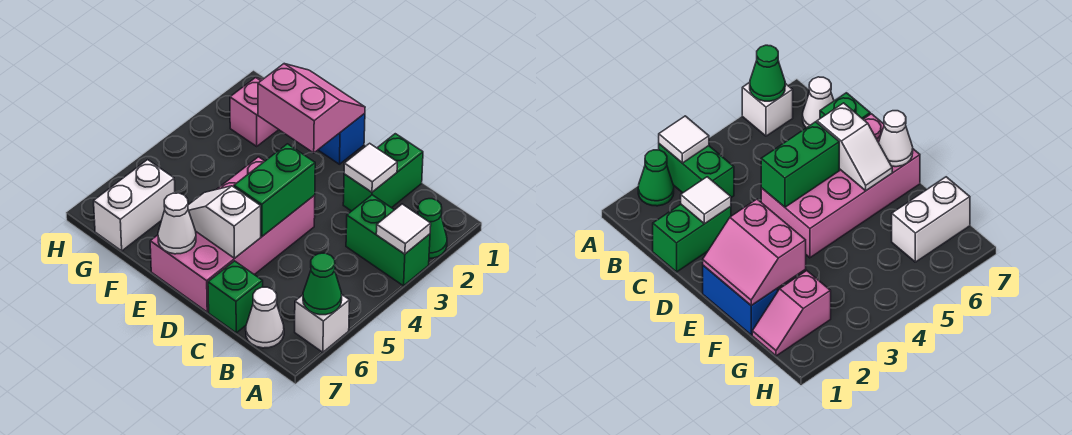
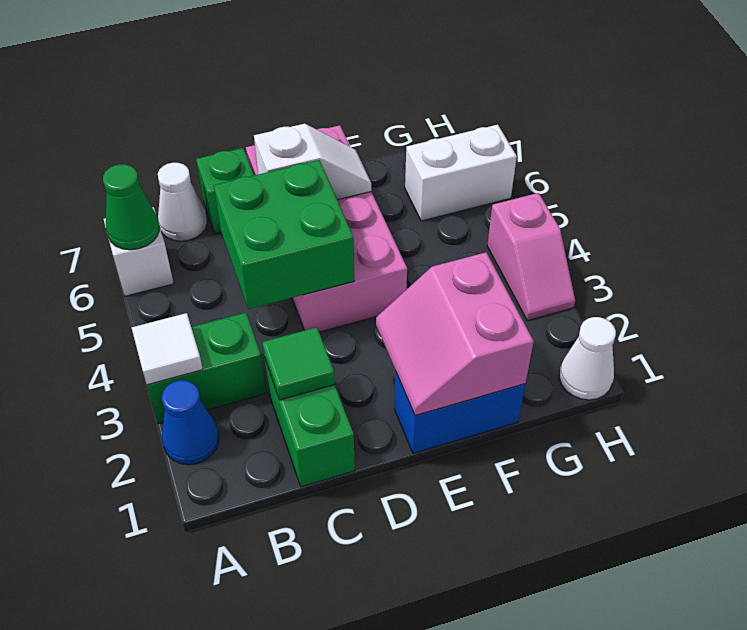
green 1x1 cone [418,199,447,258] -> blue 1x1 cone [162,380,219,465]
white 1x1 tile [344,143,397,192] -> green 1x1 tile [262,327,335,400]
green 1x2 brick [234,144,315,236] -> green 2x2 brick [214,160,354,309]
pink 2x2 slope [258,64,365,153] -> pink 2x2 slope turned to [376,252,534,416]
white 1x1 cone [158,193,196,254] -> white 1x1 cone moved to [559,317,616,400]
pink 1x2 slope [230,77,279,146] -> pink 1x2 slope moved to [487,193,575,321]
white 1x2 brick [94,160,175,251] -> white 1x2 brick turned to [405,125,517,221]

